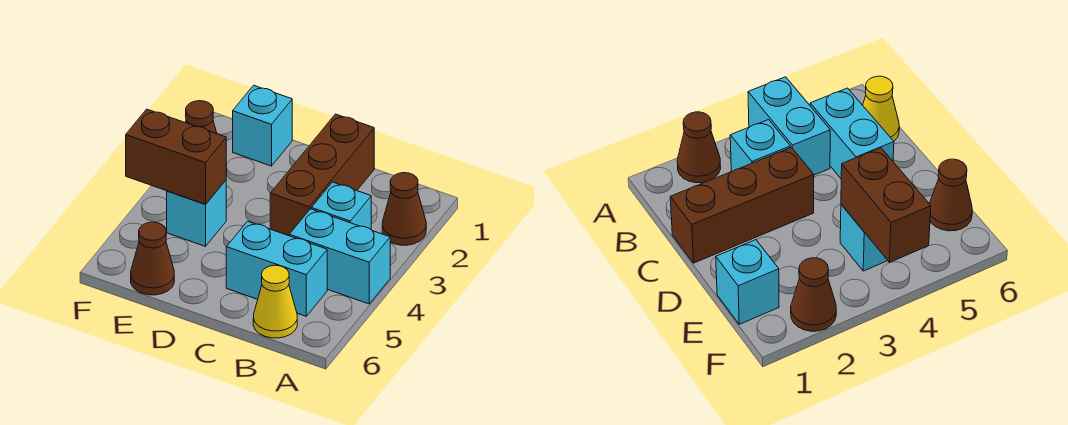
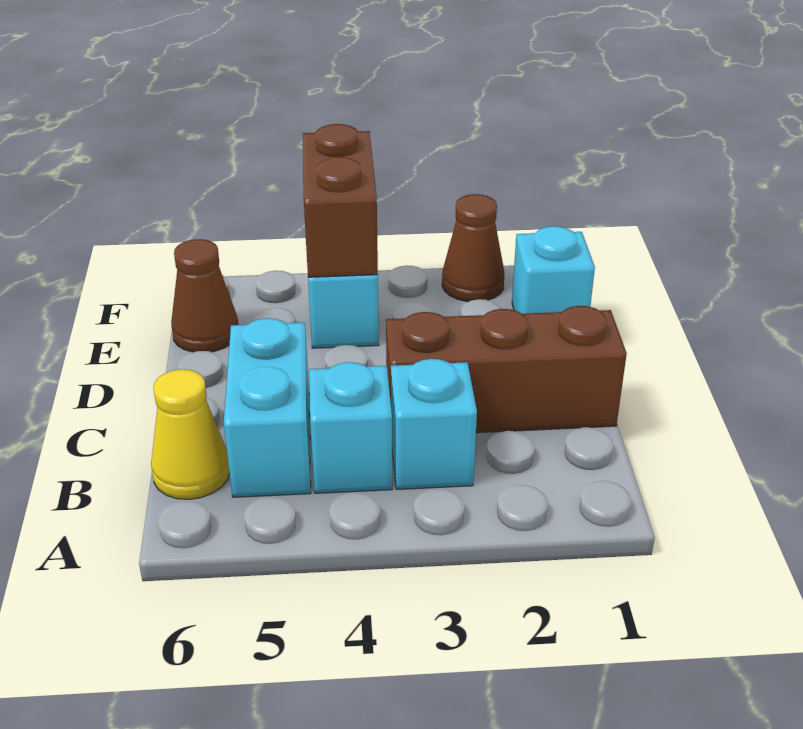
brown 1x1 cone [382,173,426,245] -> none
cyan 1x2 brick [289,209,390,304] -> cyan 1x1 brick [309,362,392,493]

